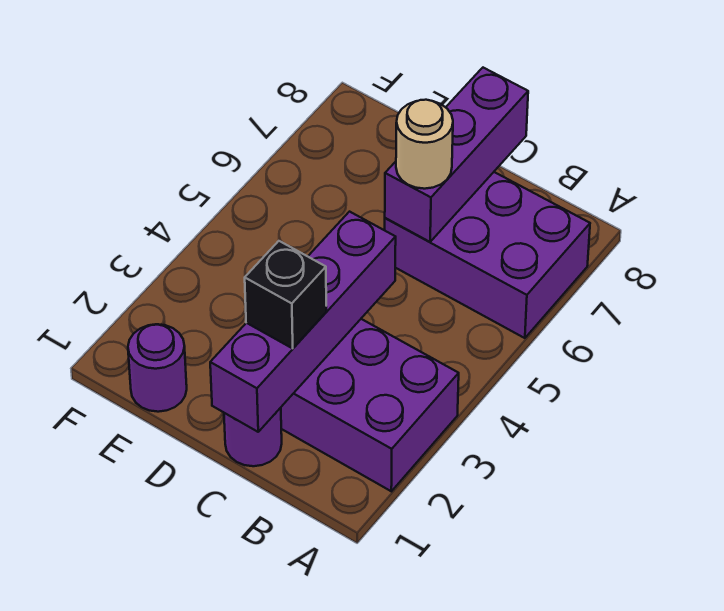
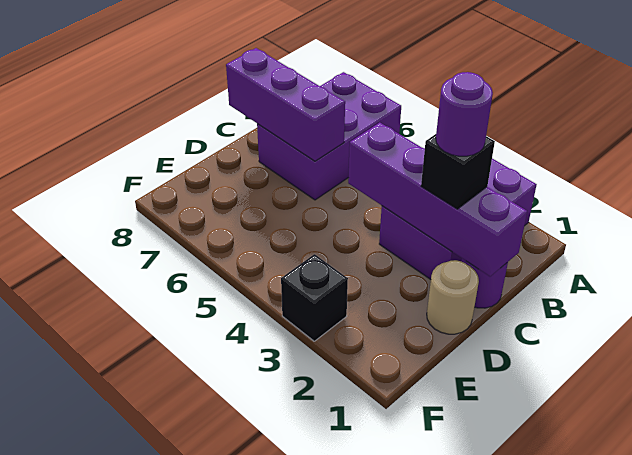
tan 1x1 round brick [396,100,453,189] -> tan 1x1 round brick moved to [427,260,479,334]
purple 1x1 round brick [128,324,187,412] -> purple 1x1 round brick moved to [436,72,493,156]
none -> black 1x1 brick [281,254,348,341]

